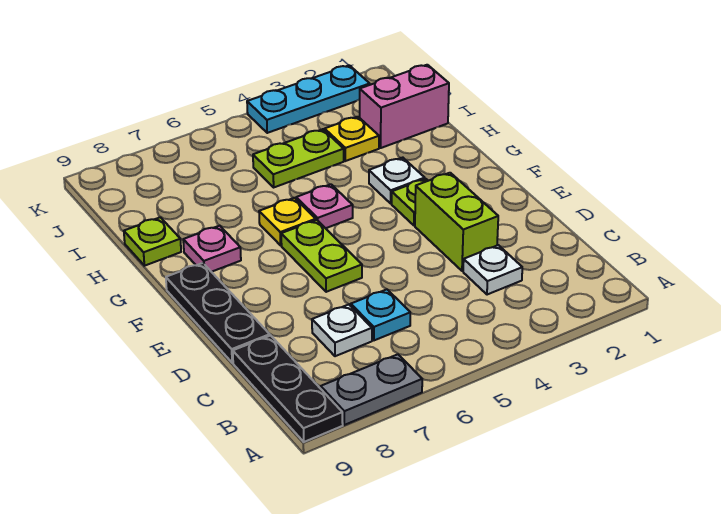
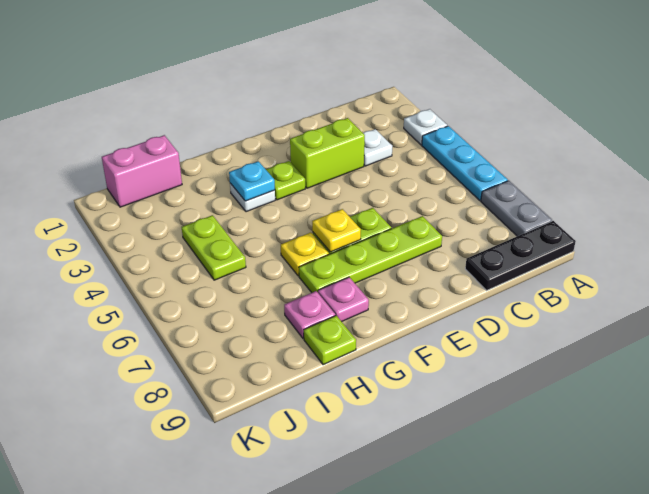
cyan 1x1 plate [351,289,410,340] -> cyan 1x1 plate moved to [229,161,275,201]
white 1x1 plate [312,305,372,356] -> white 1x1 plate moved to [404,109,447,145]
none -> lime 1x4 plate [299,216,442,293]
black 1x3 plate [166,263,270,363] -> none
pink 1x1 plate [296,184,353,228] -> pink 1x1 plate moved to [284,291,335,338]
pink 1x2 brick [360,65,449,148] -> pink 1x2 brick turned to [102,135,182,207]
yellow 1x1 plate [325,117,379,161] -> yellow 1x1 plate moved to [312,209,361,252]
cyan 1x3 plate [247,65,370,133] -> cyan 1x3 plate moved to [422,126,508,201]

